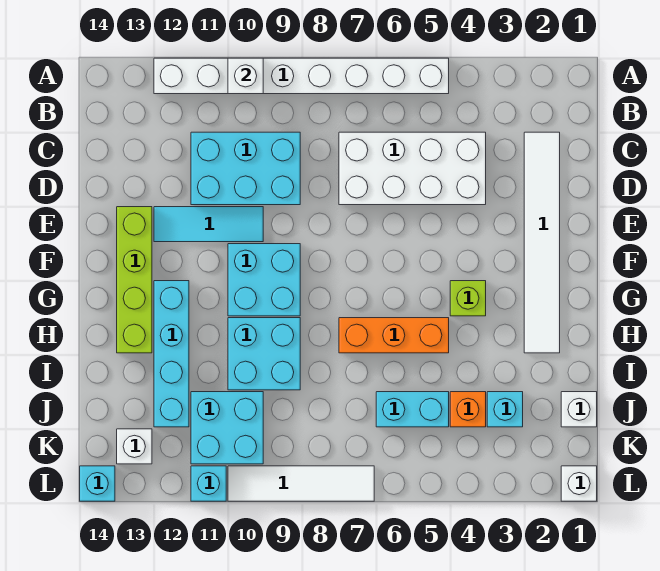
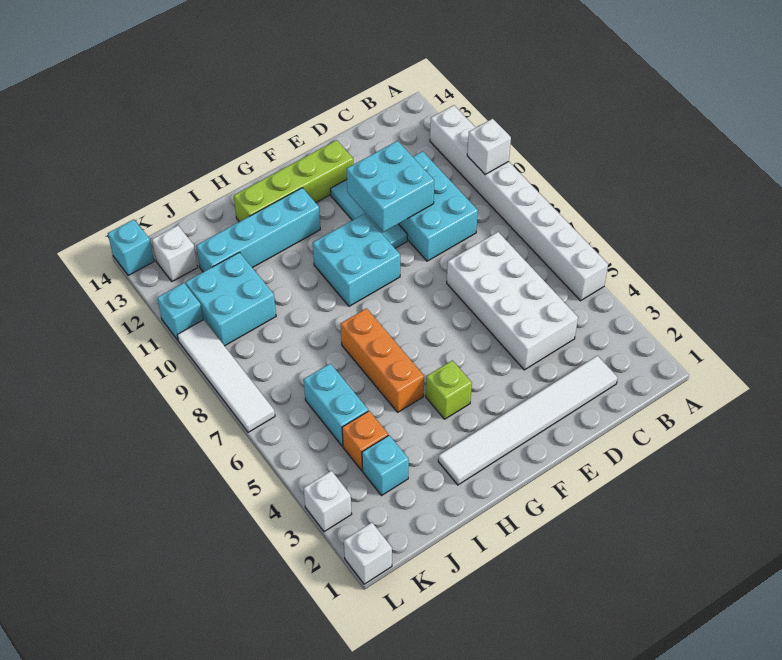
cyan 2x2 brick [228,318,300,390] -> cyan 2x2 brick moved to [347,141,434,232]
white 1x1 brick [561,392,597,427] -> white 1x1 brick moved to [304,471,352,532]

